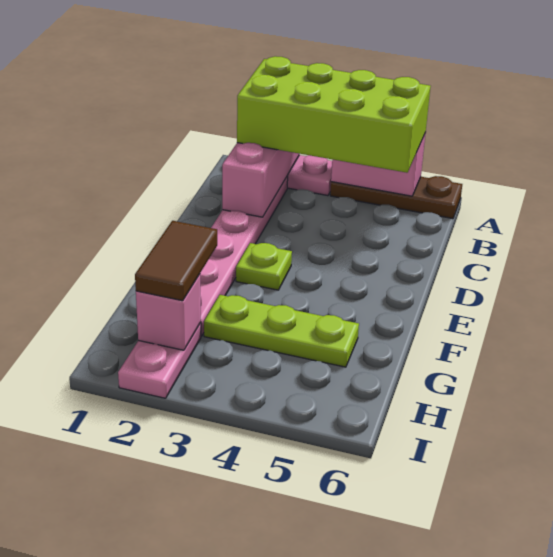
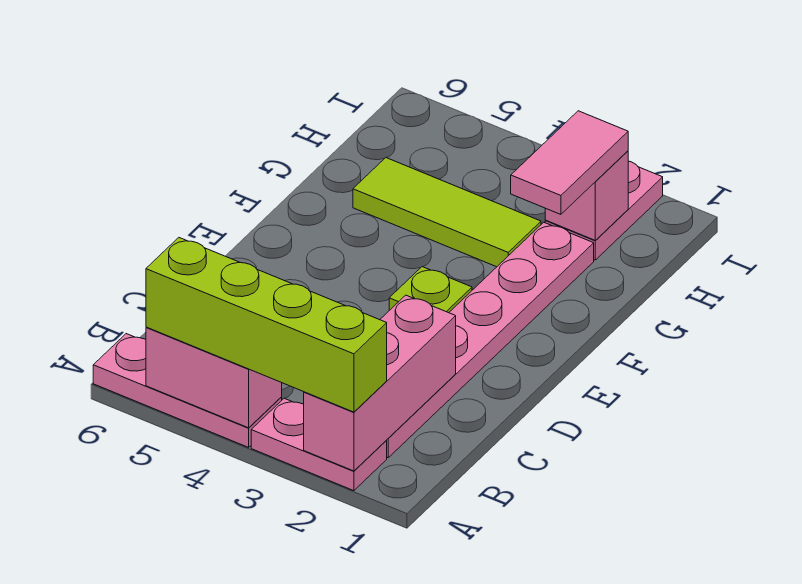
lime 2x4 brick [237,56,431,173] -> lime 1x4 brick [146,238,387,412]
brown 1x3 plate [330,176,462,219] -> pink 1x3 plate [93,334,282,447]
brown 1x2 tile [135,221,217,301] -> pink 1x2 tile [511,111,628,214]
lime 1x3 plate [204,295,359,367] -> lime 1x3 tile [353,158,541,267]

